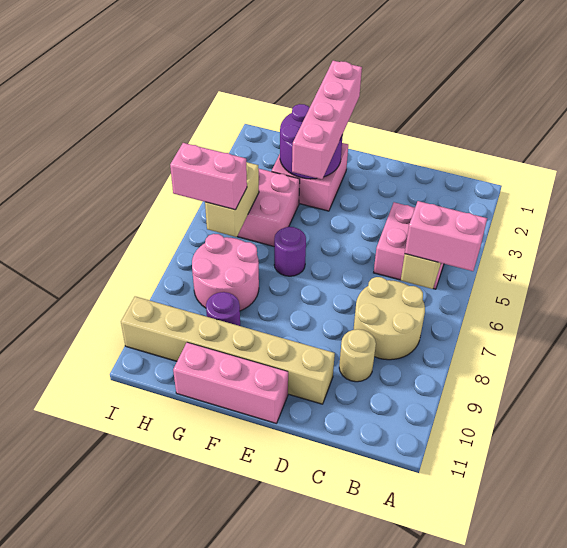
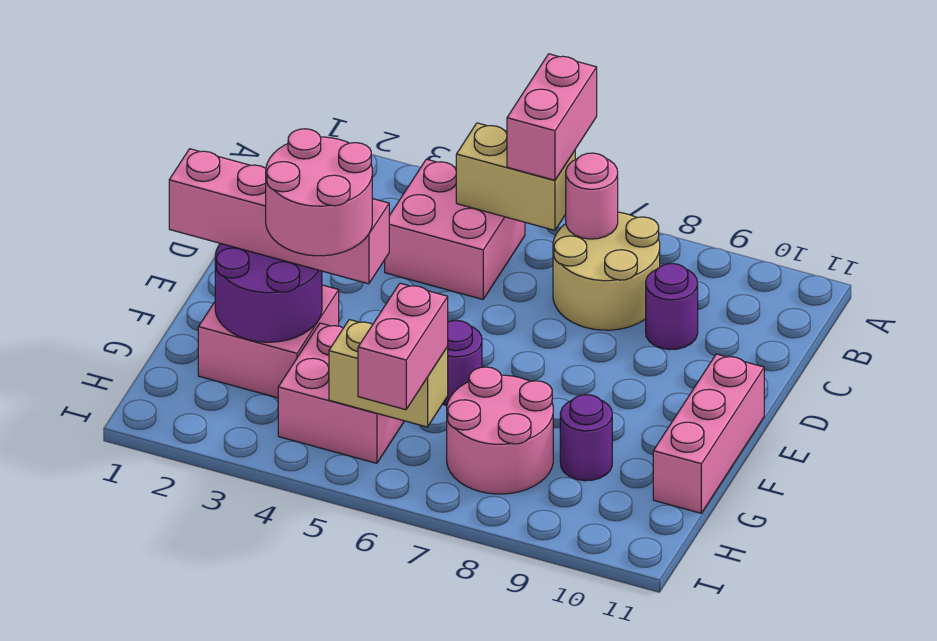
none -> pink 1x1 round brick [566,153,618,239]
tan 1x1 round brick [339,329,376,382] -> purple 1x1 round brick [646,264,698,349]
tan 1x6 brick [121,297,335,404] -> none
none -> pink 2x2 round brick [266,129,372,256]

